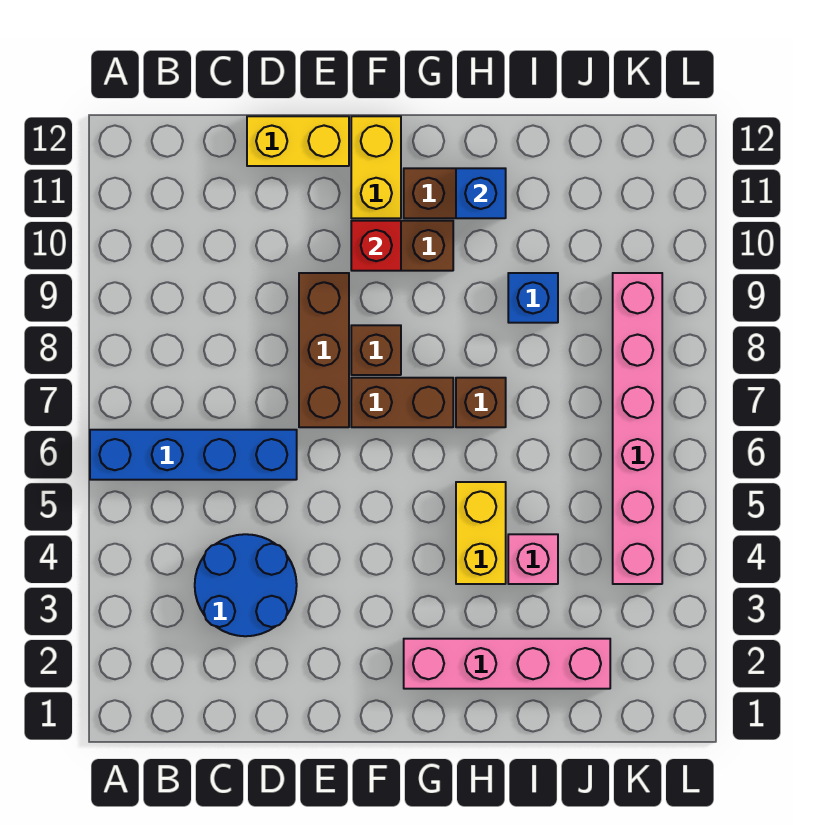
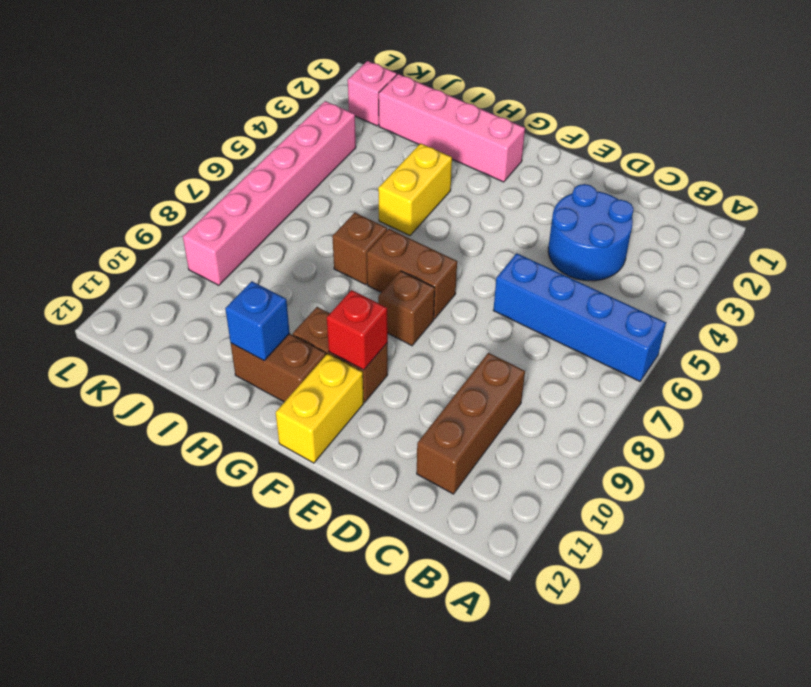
yellow 1x2 brick [247,116,349,166] -> none
brown 1x3 brick [299,273,349,427] -> brown 1x3 brick moved to [417,353,525,494]
pink 1x1 brick [508,534,558,584] -> pink 1x1 brick moved to [348,61,397,126]
blue 1x1 brick [508,273,558,323] -> none

